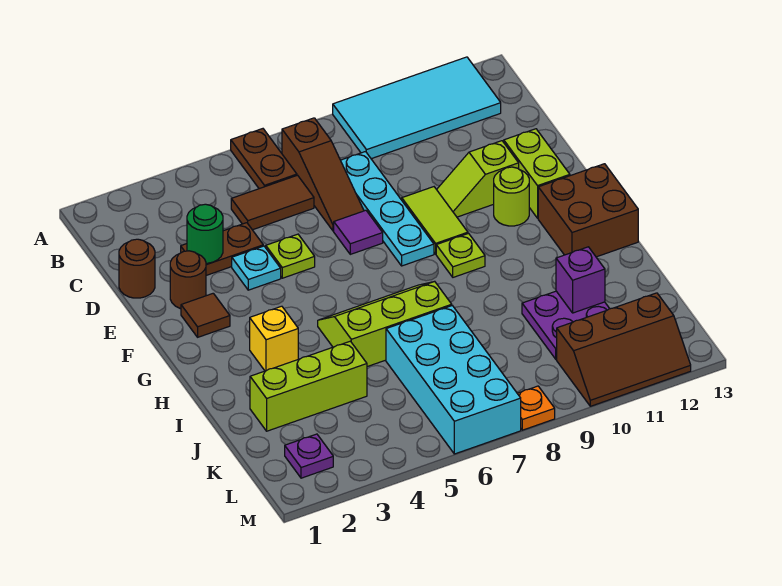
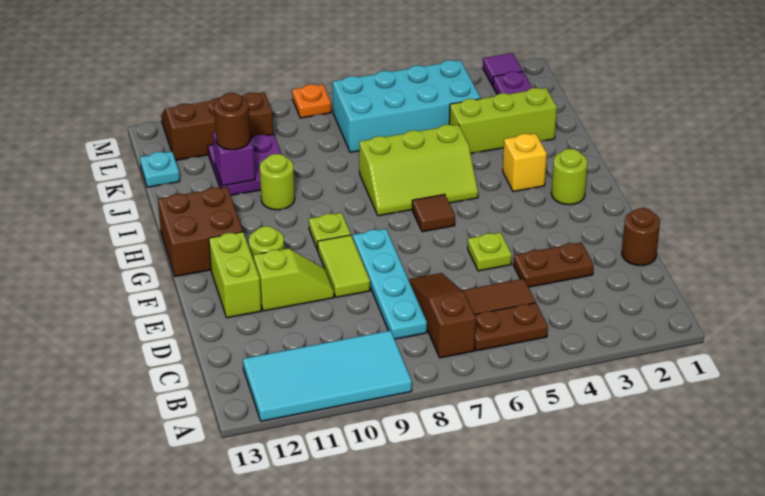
brown 1x2 plate [231,129,297,189] -> brown 1x2 plate turned to [475,303,548,351]
green 1x1 round brick [187,204,223,263] -> none
brown 1x1 round brick [170,251,206,309] -> brown 1x1 round brick moved to [214,93,250,150]
cyan 1x1 plate [232,246,281,290] -> cyan 1x1 plate moved to [140,151,180,187]
purple 1x1 tile [334,210,383,254] -> purple 1x1 tile moved to [483,53,523,86]
brown 1x1 tile [181,293,230,337] -> brown 1x1 tile moved to [412,194,455,232]
none -> lime 1x1 round brick [551,149,588,205]
none -> lime 1x1 round brick [260,154,295,210]
cyan 2x4 brick [386,306,521,454] -> cyan 2x4 brick turned to [333,60,481,152]

